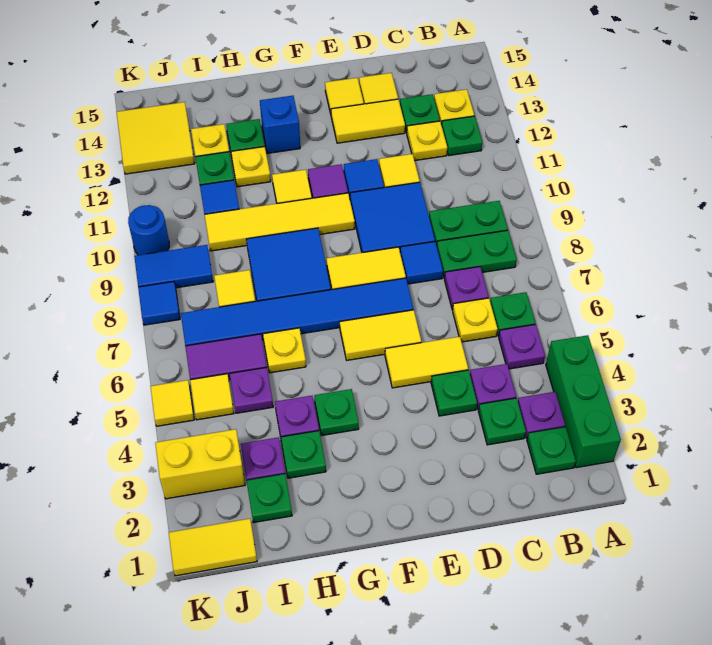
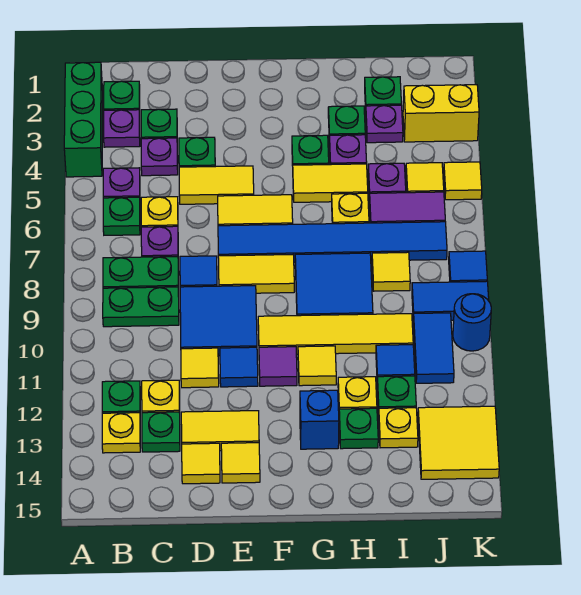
yellow 1x2 tile [169,519,257,576] -> yellow 1x2 tile moved to [293,164,368,202]
none -> blue 1x2 tile [413,313,454,383]

